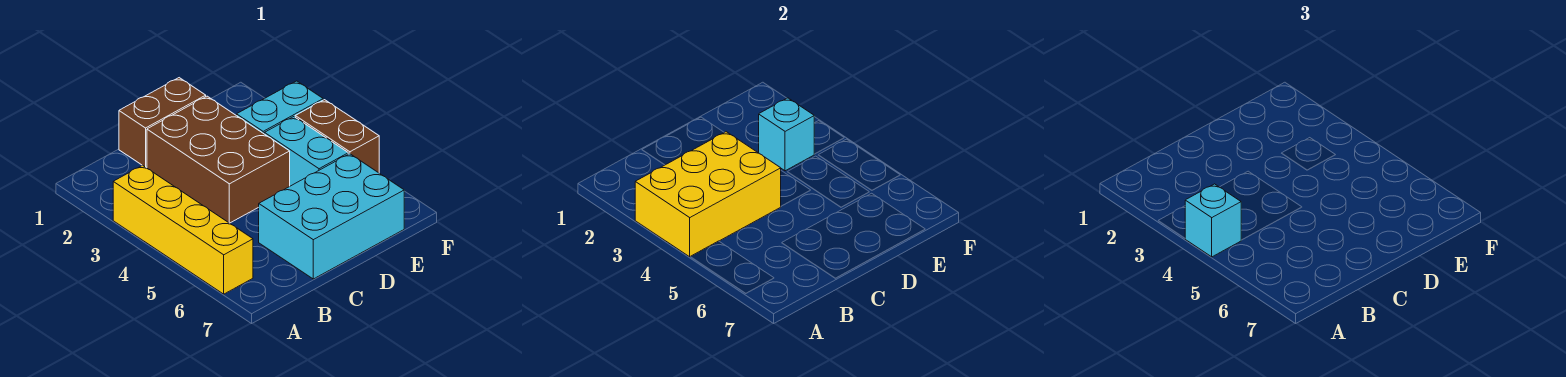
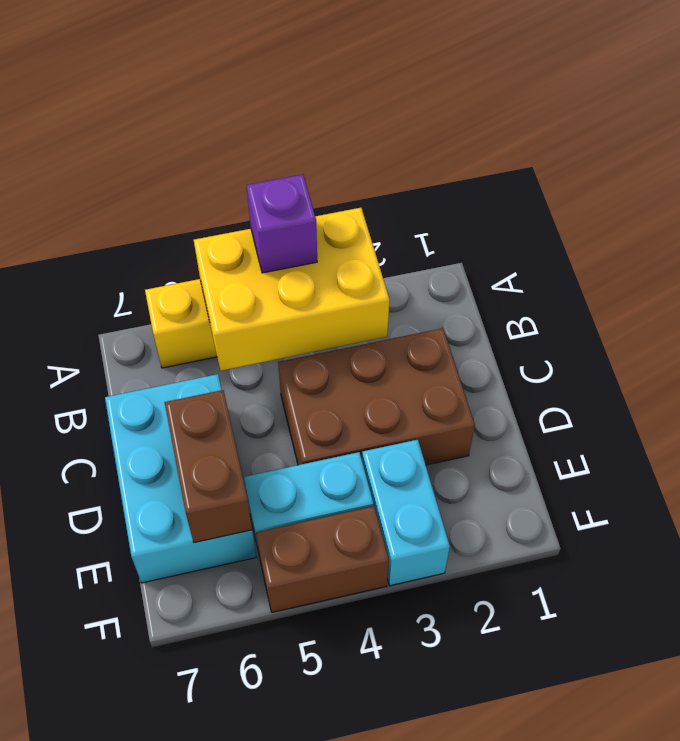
yellow 2x3 brick [635,132,781,257] -> yellow 2x3 brick turned to [194,208,390,371]
cyan 1x1 brick [1185,184,1241,257] -> purple 1x1 brick [247,175,317,273]
brown 1x2 brick [119,78,206,167] -> brown 1x2 brick moved to [165,390,252,543]
cyan 1x1 brick [759,98,814,171] -> none

